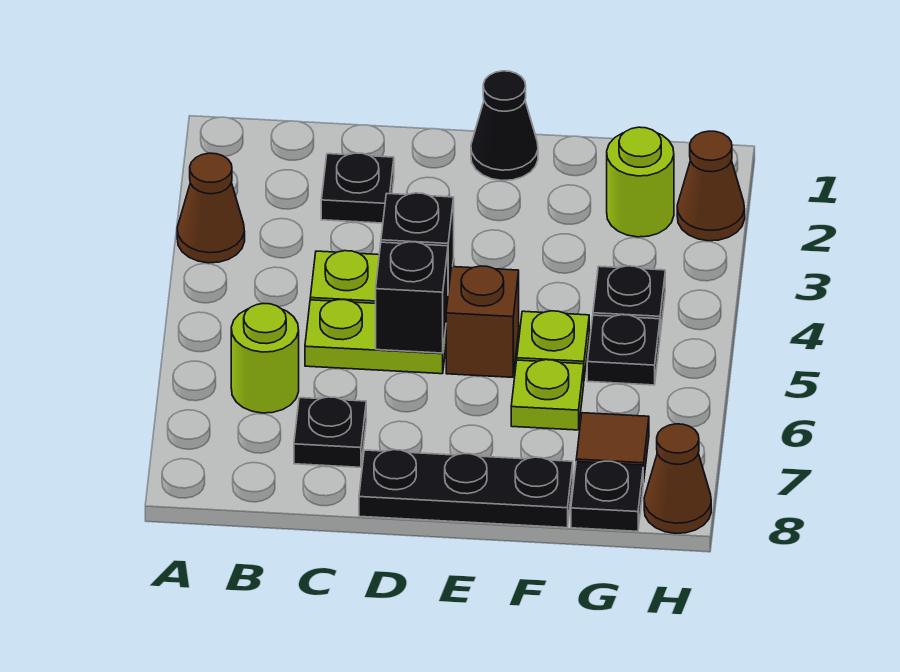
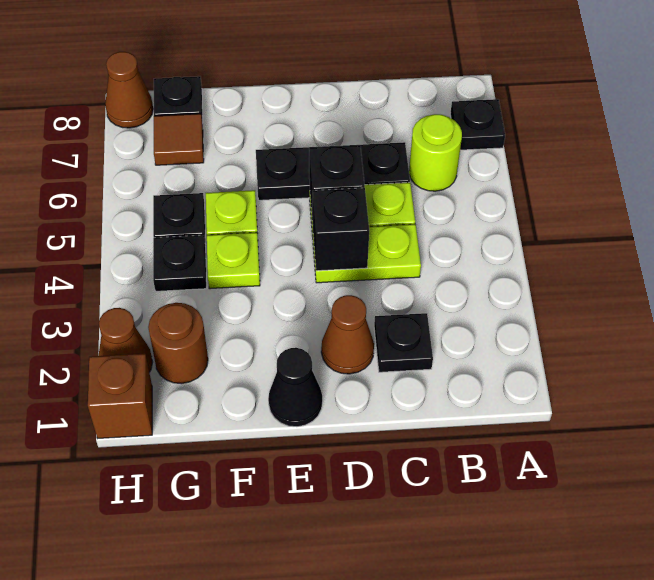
brown 1x1 cone [177,153,245,263] -> brown 1x1 cone moved to [321,295,374,374]
black 1x1 plate [294,397,366,467] -> black 1x1 plate moved to [450,99,505,150]
black 1x3 plate [359,450,573,528] -> black 1x3 plate moved to [256,142,410,200]
brown 1x1 brick [446,266,519,377] -> brown 1x1 brick moved to [88,354,152,438]
lime 1x1 plate [511,360,584,430] -> lime 1x1 plate moved to [207,232,260,289]
lime 1x1 round brick [607,127,674,237] -> brown 1x1 round brick [148,303,208,384]

